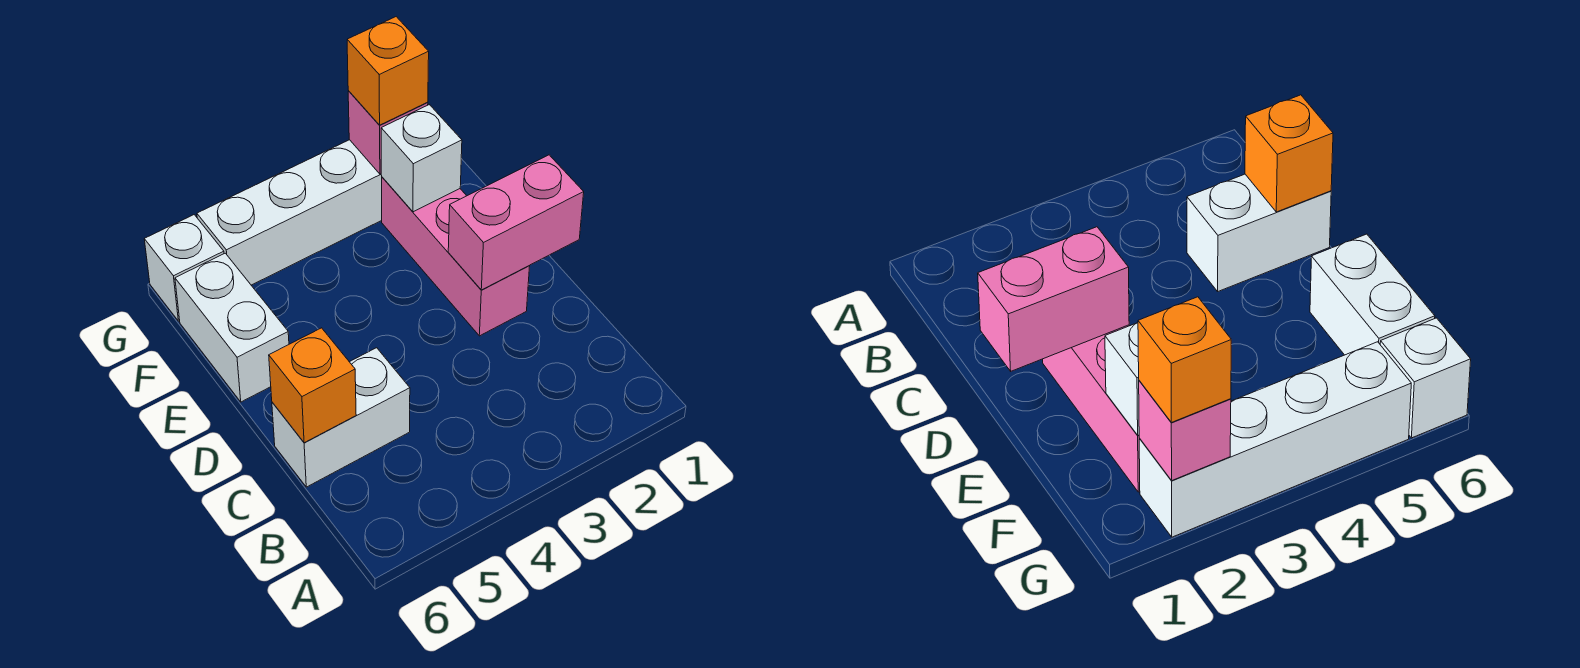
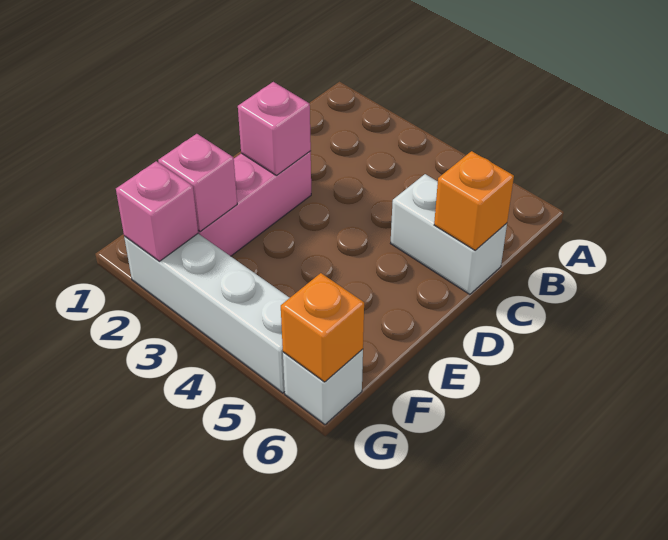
pink 1x2 brick [448,155,584,290] -> pink 1x1 brick [238,82,311,176]
white 1x2 brick [175,253,289,402] -> none
white 1x1 brick [381,105,462,212] -> pink 1x1 brick [158,134,237,232]
orange 1x1 brick [347,17,429,125] -> orange 1x1 brick moved to [281,273,364,382]

